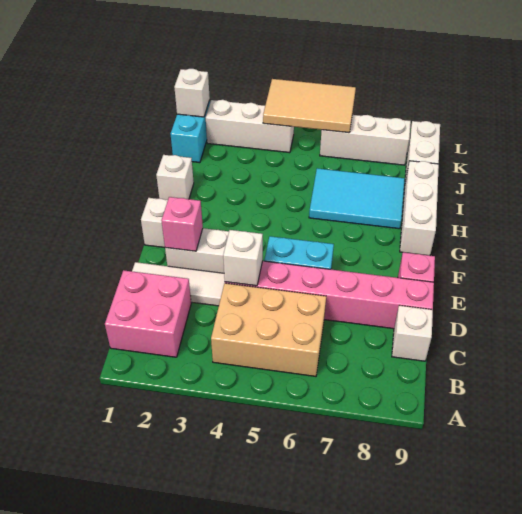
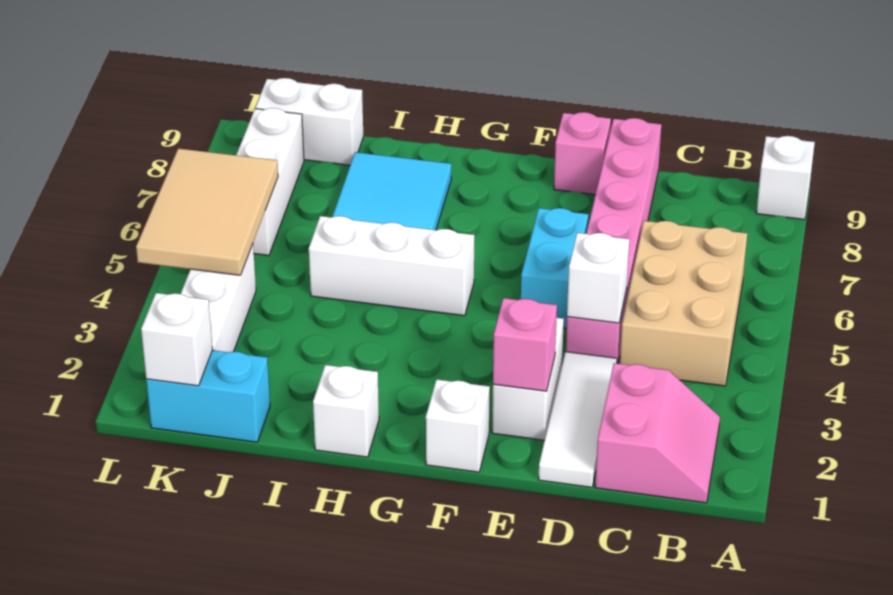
pink 2x2 brick [105,270,191,357] -> pink 2x2 slope [595,363,720,503]
white 1x1 brick [392,305,433,361] -> white 1x1 brick moved to [756,136,815,220]
white 1x3 brick [400,161,439,256] -> white 1x3 brick moved to [309,216,474,316]

